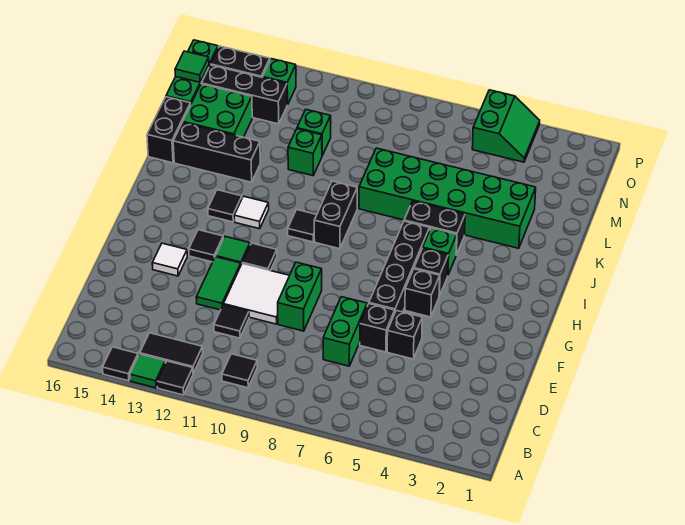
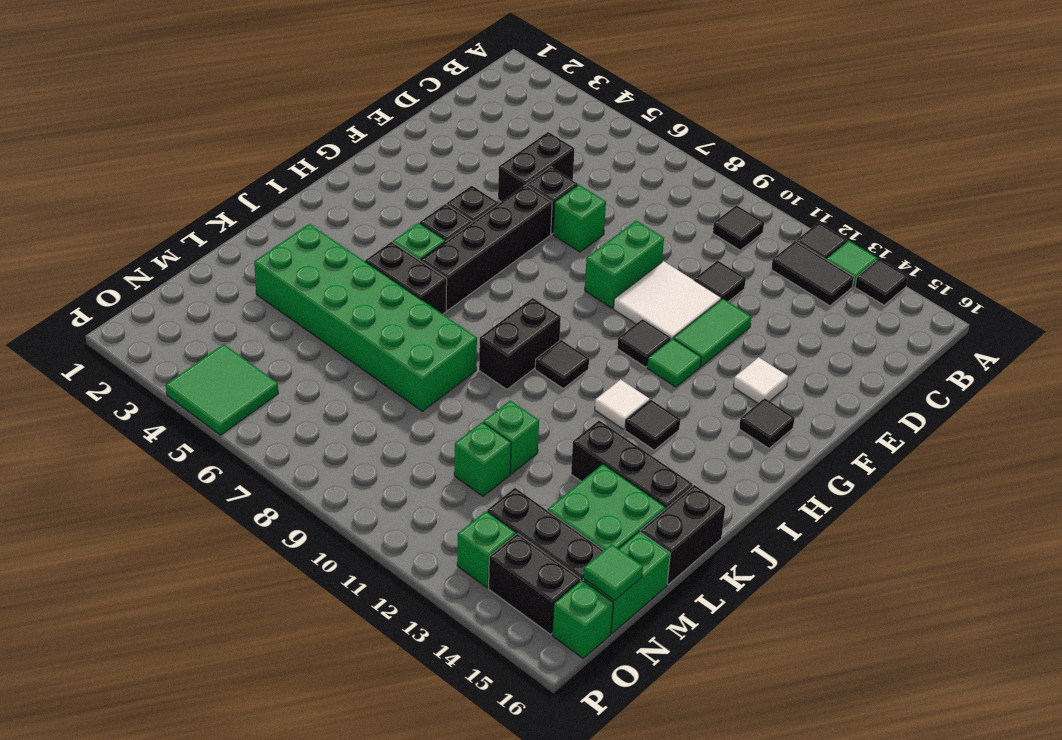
green 1x2 brick [323,297,367,366] -> green 1x1 brick [553,185,606,252]
black 1x1 brick [387,311,422,359] -> black 1x2 brick [498,132,575,202]
black 1x1 tile [189,230,223,262] -> black 1x1 tile moved to [739,398,795,448]
green 2x2 slope [472,90,540,162] -> green 2x2 tile [166,344,278,435]

